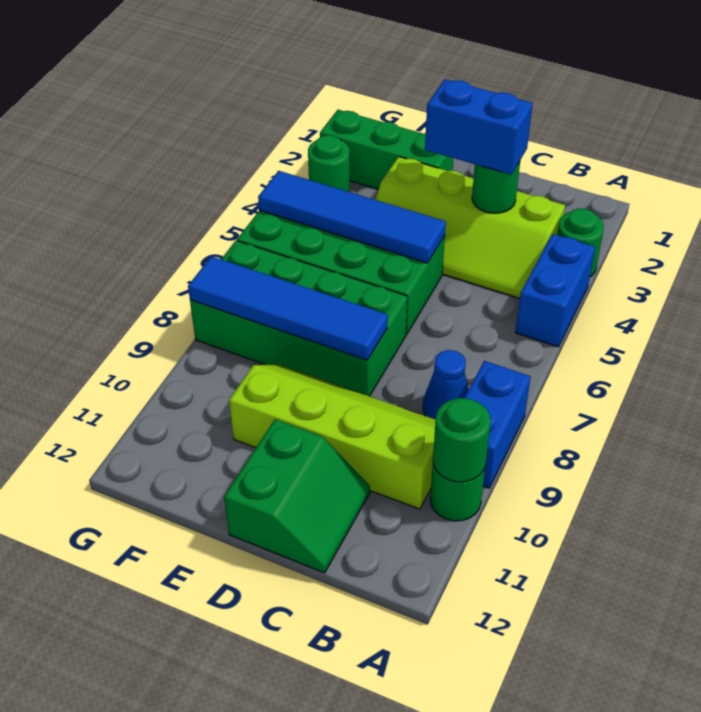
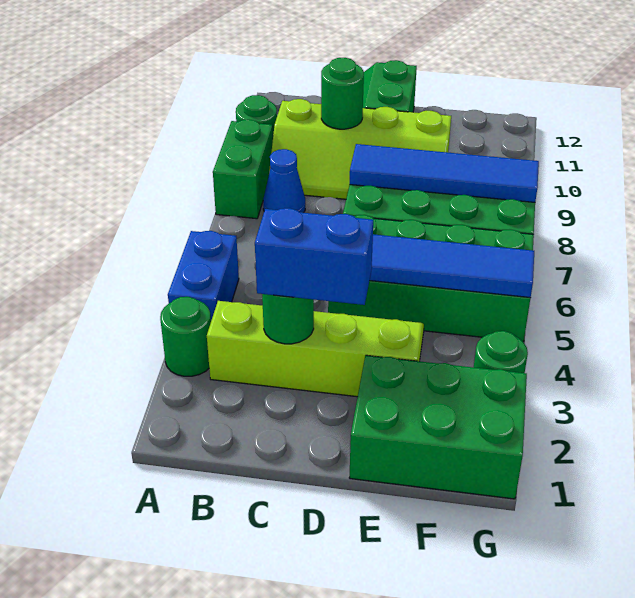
blue 1x2 brick [464,361,531,488] -> green 1x2 brick [213,119,273,219]
green 1x1 round brick [433,398,491,482] -> green 1x1 round brick moved to [321,58,364,129]
green 1x3 brick [320,110,453,189] -> green 2x3 brick [349,355,527,499]

